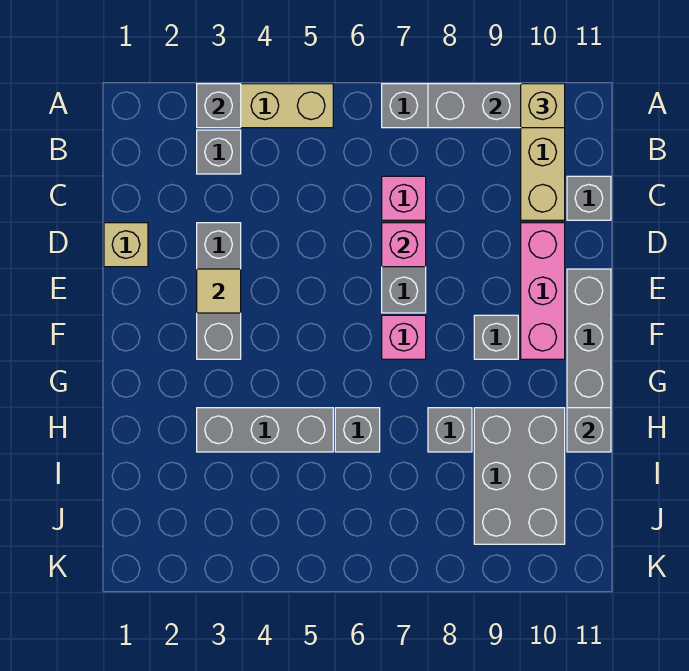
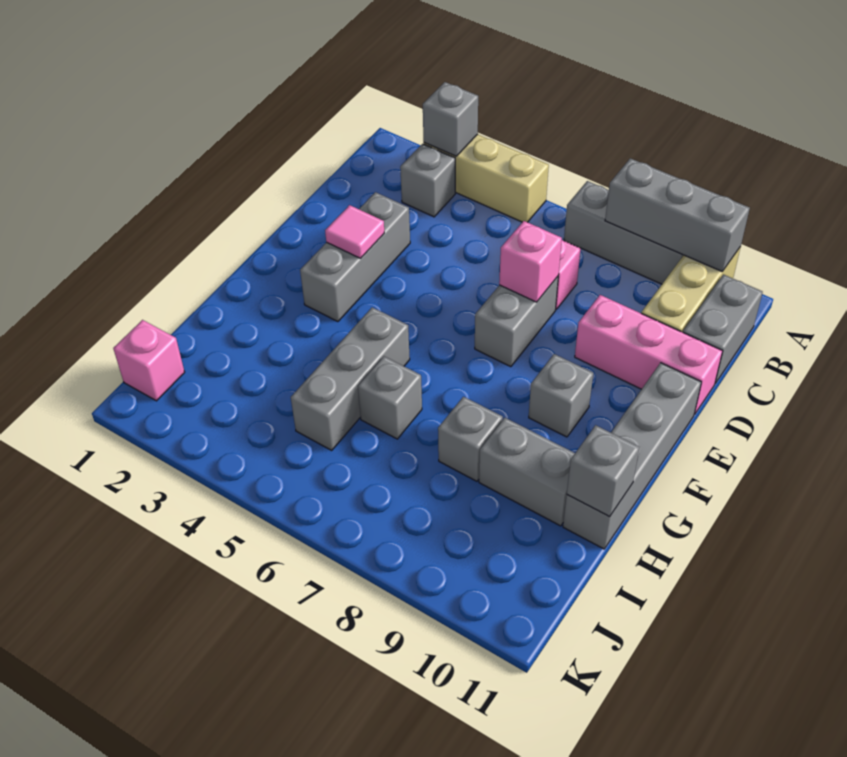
tan 1x1 brick [521,84,565,128] -> none
grey 1x1 brick [567,176,611,220] -> grey 1x2 brick [683,274,763,383]
tan 1x1 brick [104,223,148,267] -> none
pink 1x3 brick [521,223,565,359] -> pink 1x3 brick turned to [575,295,723,415]
tan 1x1 tile [197,269,241,313] -> pink 1x1 tile [325,205,384,258]
pink 1x1 brick [382,315,426,359] -> pink 1x1 brick moved to [113,320,185,401]
grey 1x3 brick [197,408,333,452] -> grey 1x3 brick turned to [291,307,410,450]
grey 2x3 brick [474,408,565,544] -> grey 1x2 brick [479,418,575,526]

